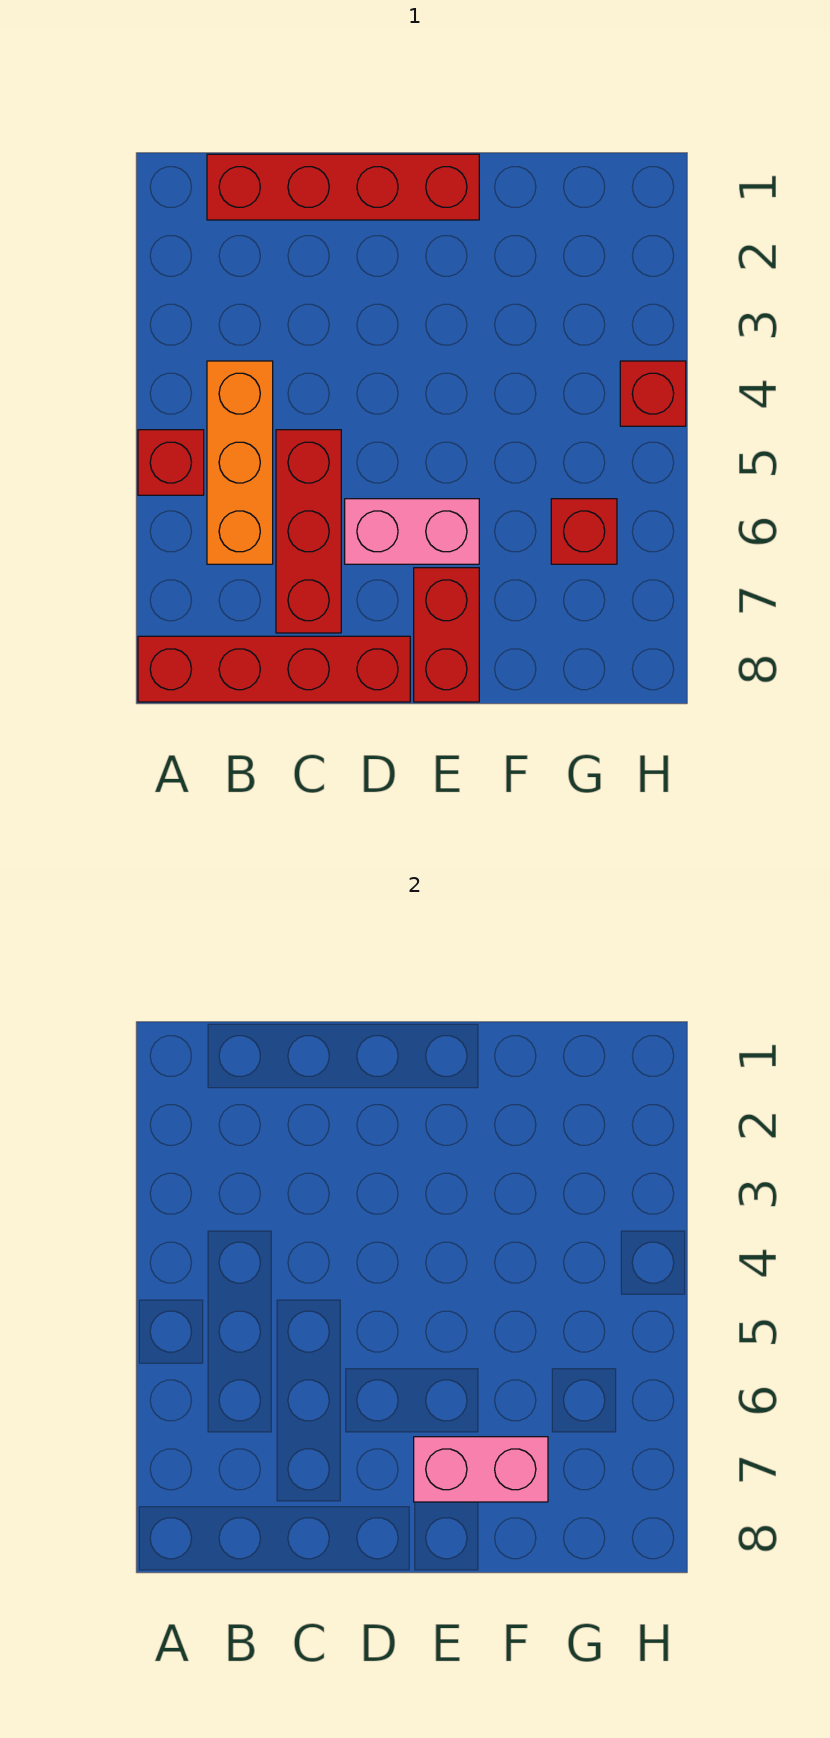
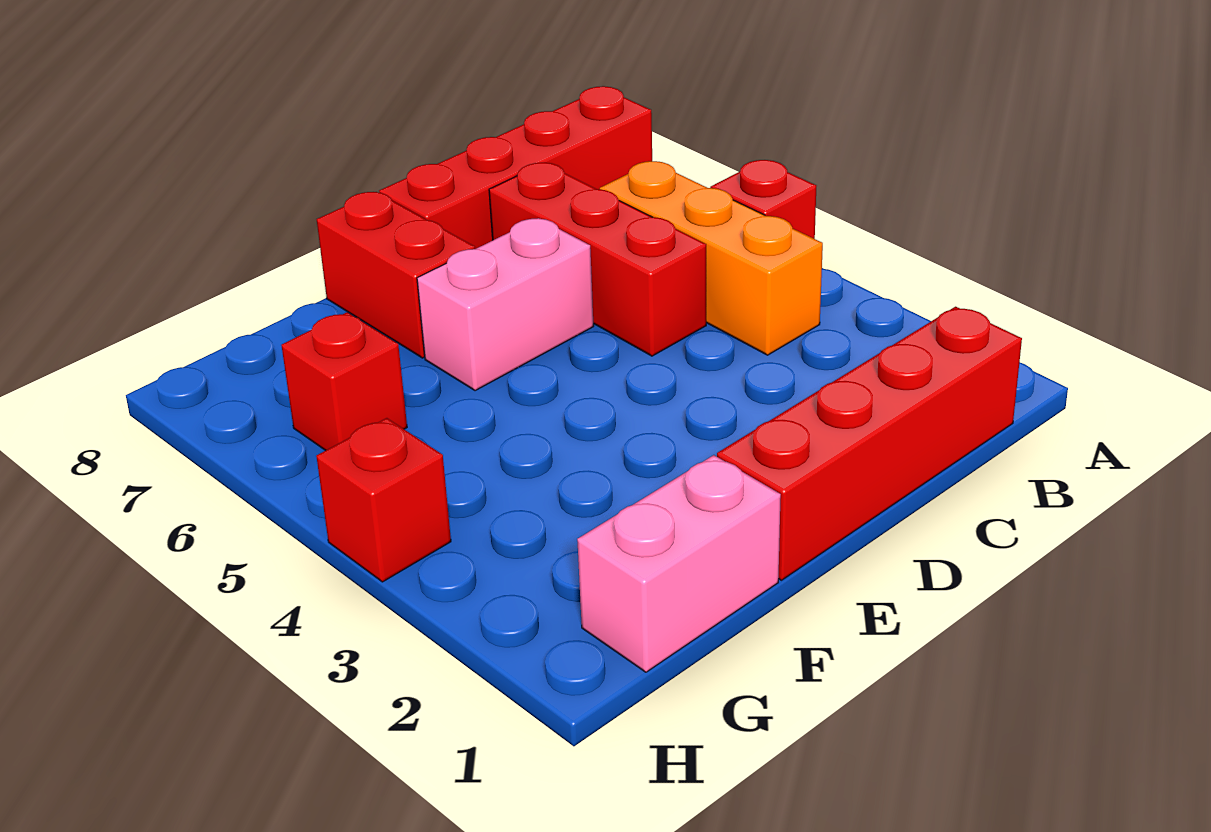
pink 1x2 brick [414,1437,548,1502] -> pink 1x2 brick moved to [577,455,781,672]

